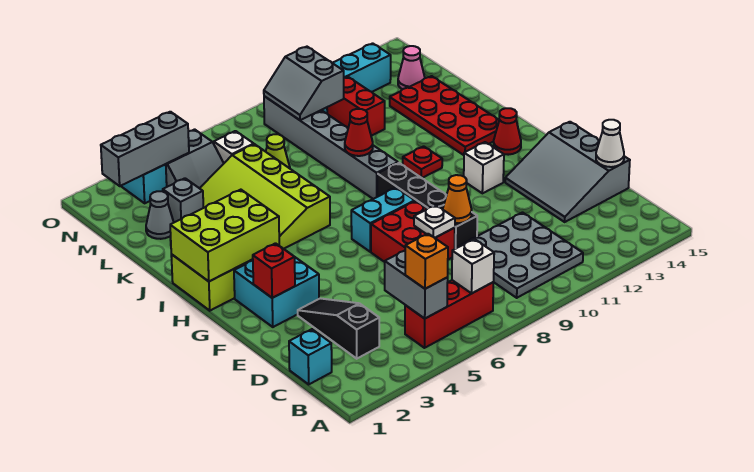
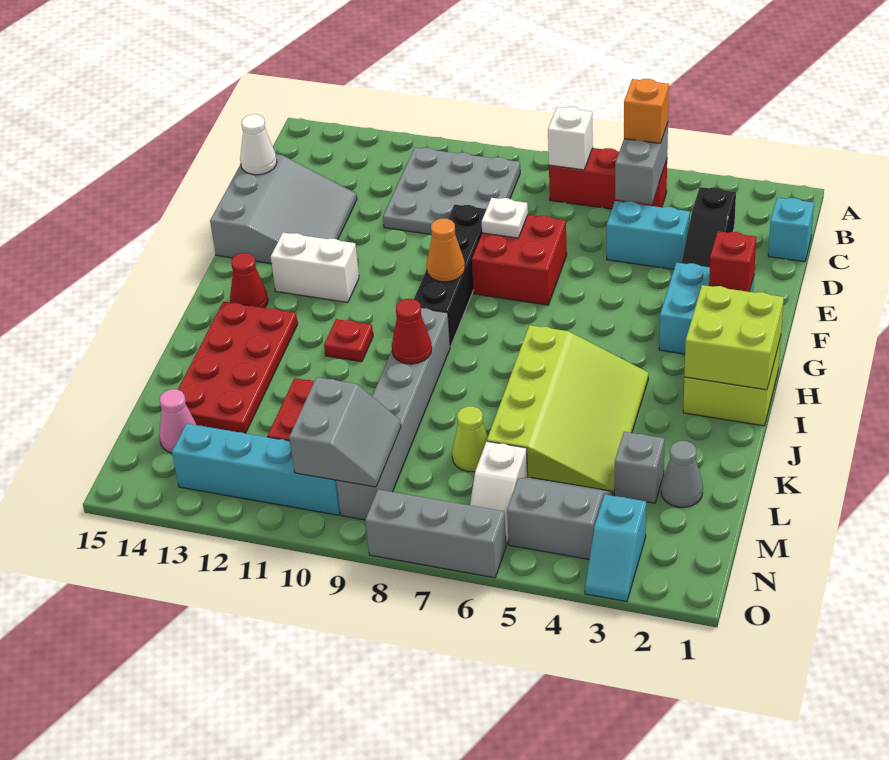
orange 1x1 cone [443,175,472,223] -> orange 1x1 cone moved to [426,219,465,282]
cyan 1x2 brick [351,188,415,252] -> cyan 1x2 brick moved to [607,201,690,269]
white 1x1 brick [464,142,504,193] -> white 1x2 brick [271,233,359,302]
lime 2x3 brick [170,190,279,281] -> lime 2x2 brick [684,285,784,390]
grey 1x3 brick [101,112,189,186] -> grey 1x3 brick moved to [365,489,506,578]

